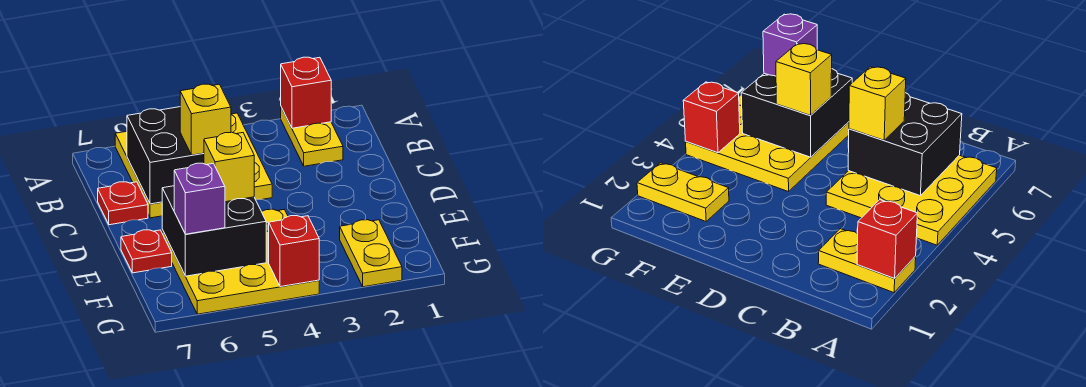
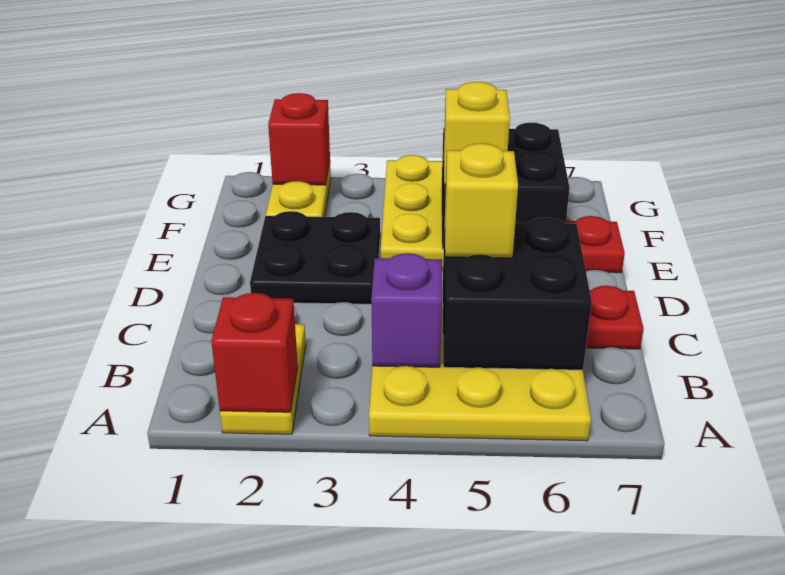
none -> black 2x2 plate [250,211,380,304]
purple 1x1 brick [174,163,225,234] -> purple 1x1 brick moved to [371,253,442,367]
red 1x1 brick [269,216,319,287] -> red 1x1 brick moved to [268,93,330,185]

